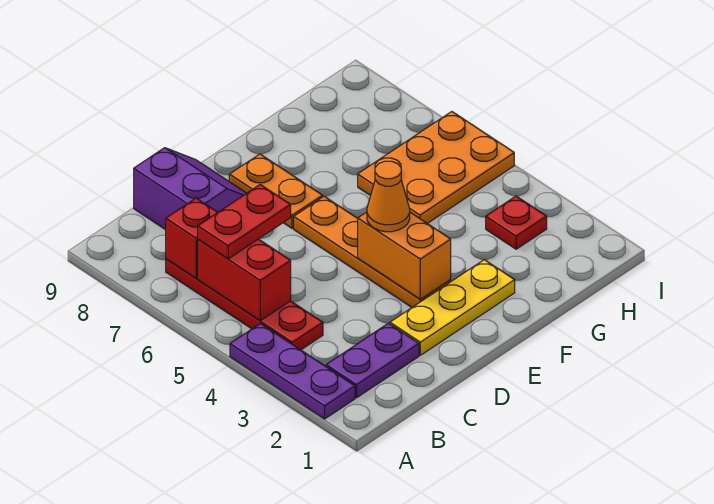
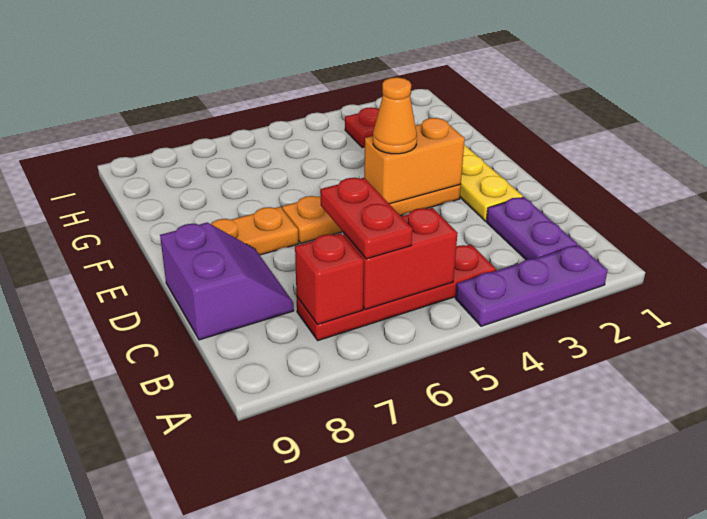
purple 2x2 slope [134,148,246,230] -> purple 2x2 slope turned to [160,223,294,340]
orange 2x3 plate [358,112,514,224] -> none

